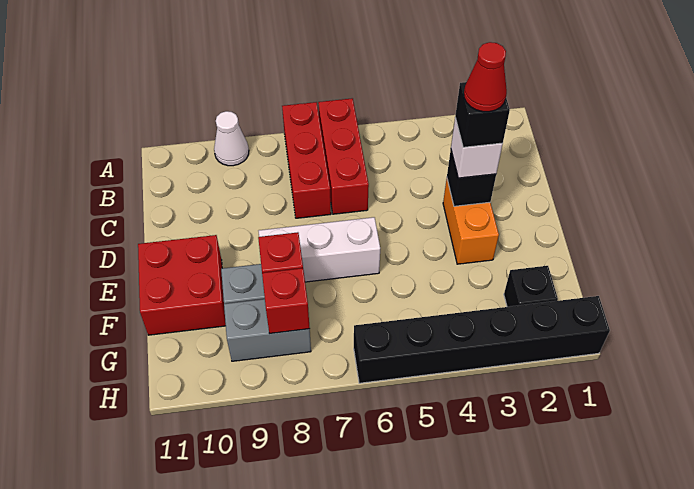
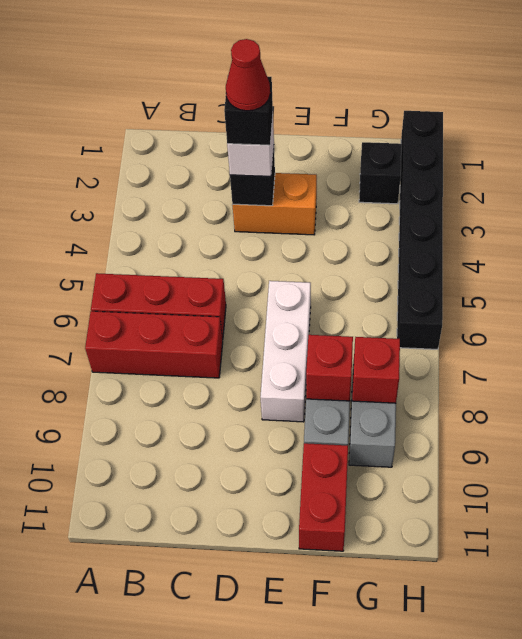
white 1x1 cone [214,111,249,166] -> none
red 2x2 brick [138,235,226,335] -> red 1x2 brick [299,443,348,551]

